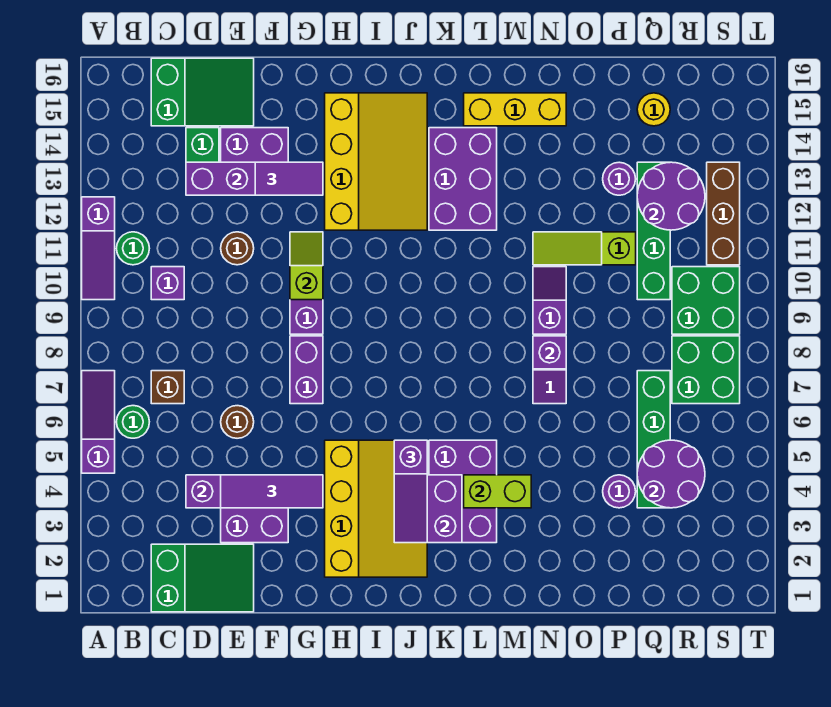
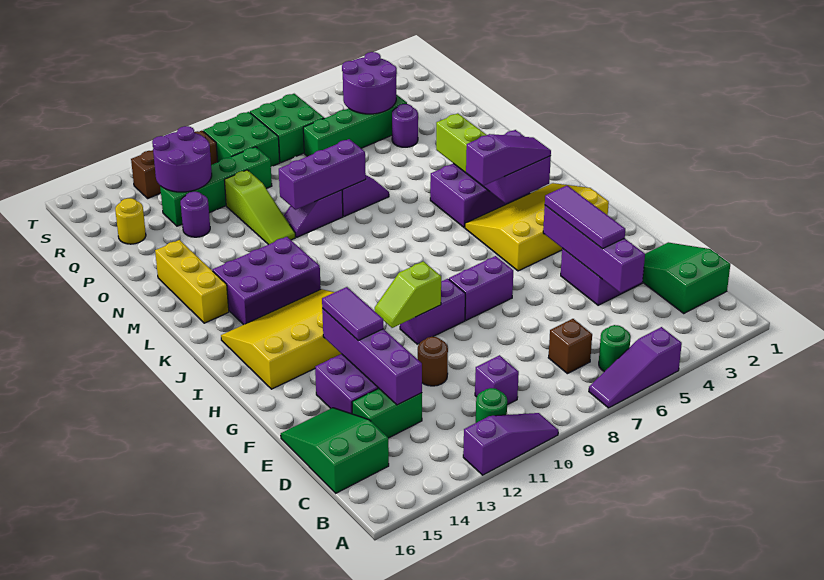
brown 1x1 round brick [221,406,254,438] -> none
purple 1x1 brick [533,336,566,369] -> purple 1x3 brick [279,139,366,210]

